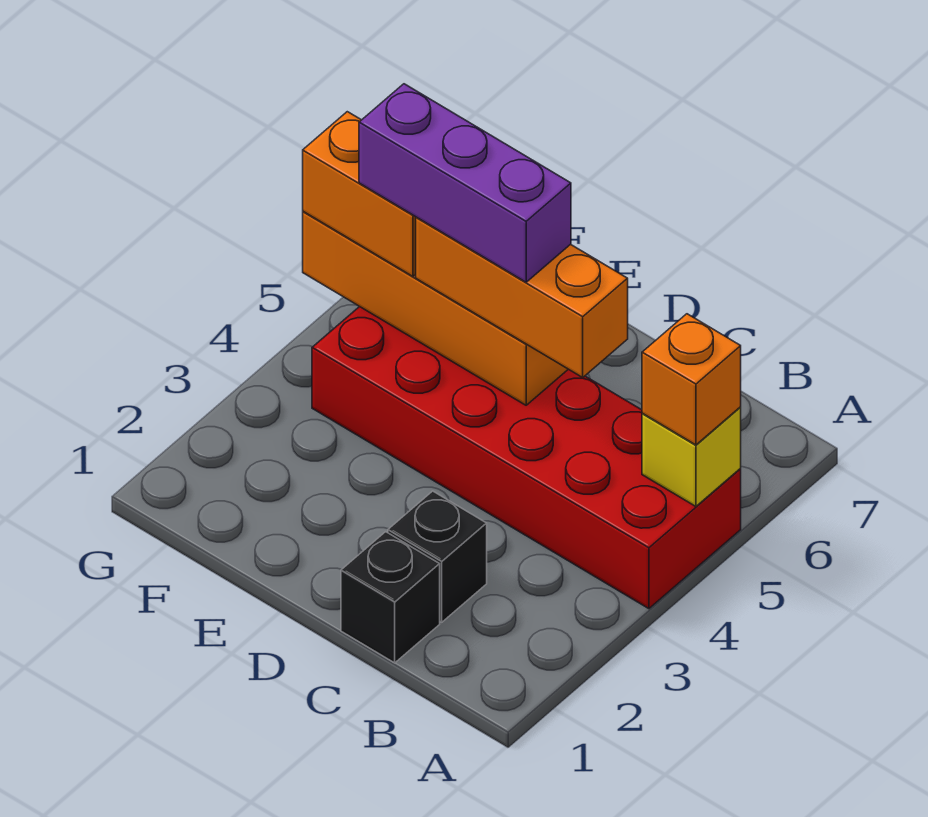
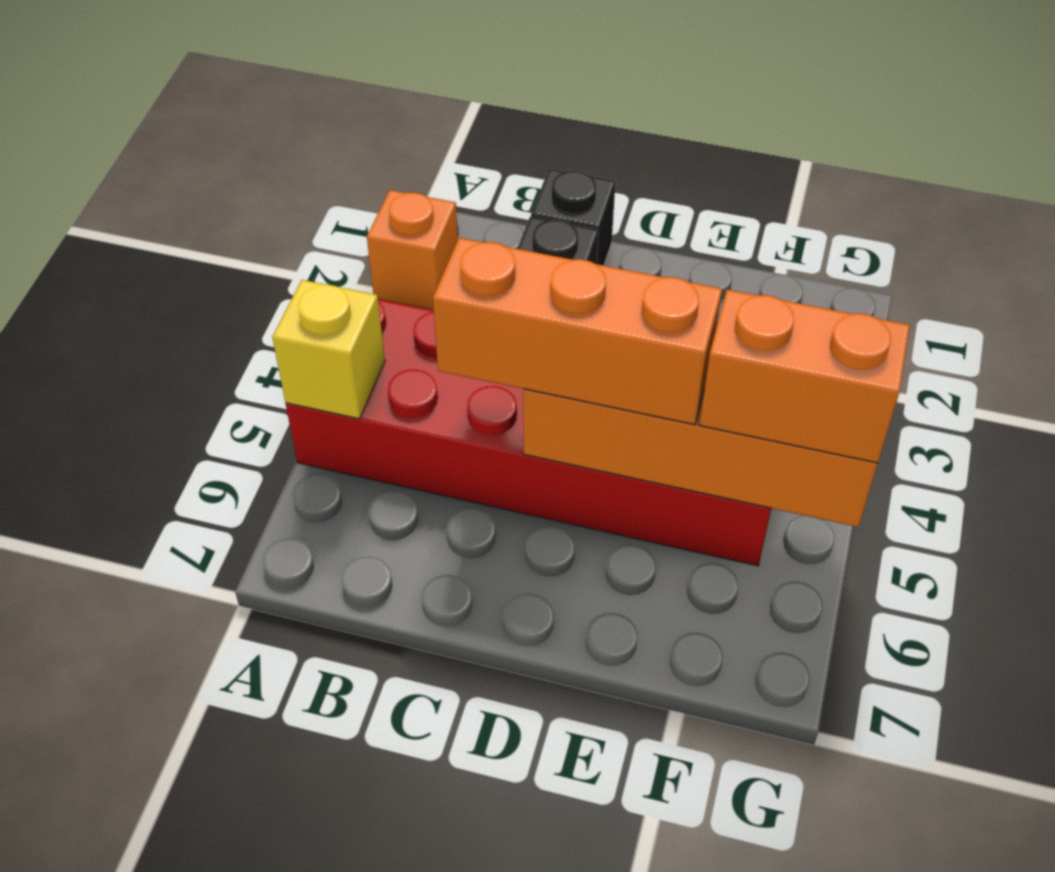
orange 1x1 brick [642,314,741,445] -> orange 1x1 brick moved to [367,190,458,310]
purple 1x3 brick [359,84,571,282] -> none

